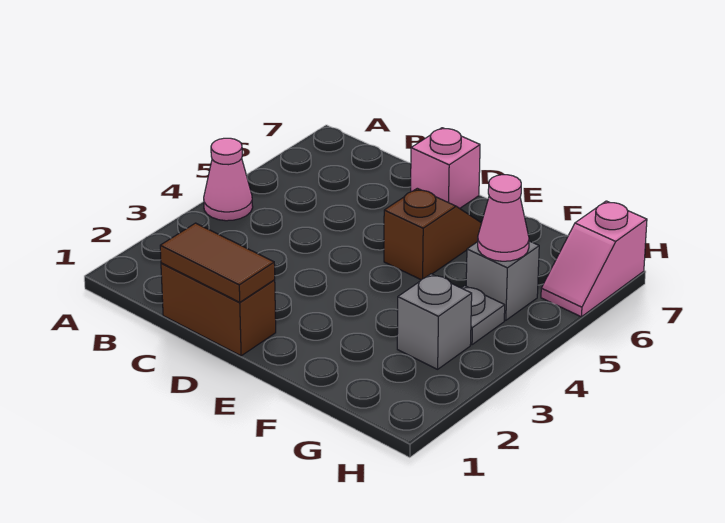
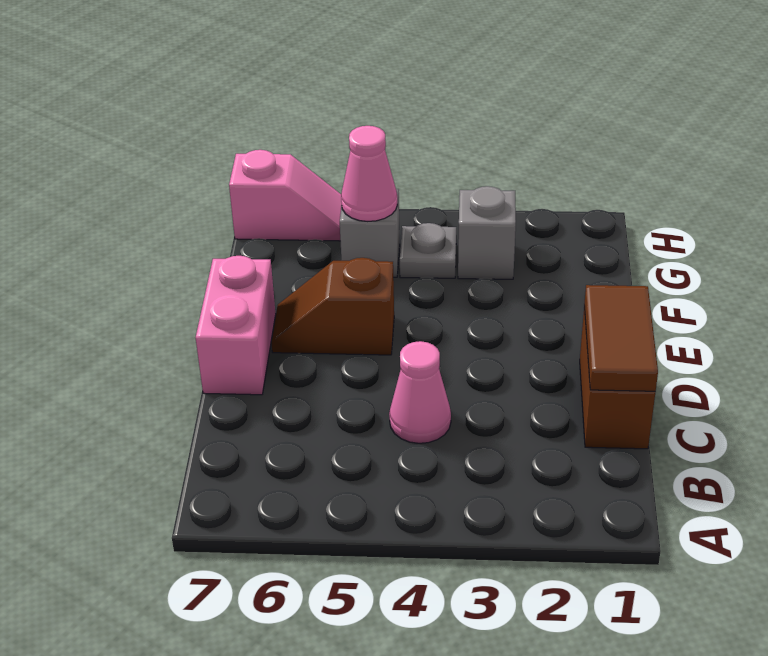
pink 1x1 cone [204,138,253,221] -> pink 1x1 cone moved to [389,341,451,443]
pink 1x1 brick [411,128,480,208] -> pink 1x2 brick [196,256,276,395]

